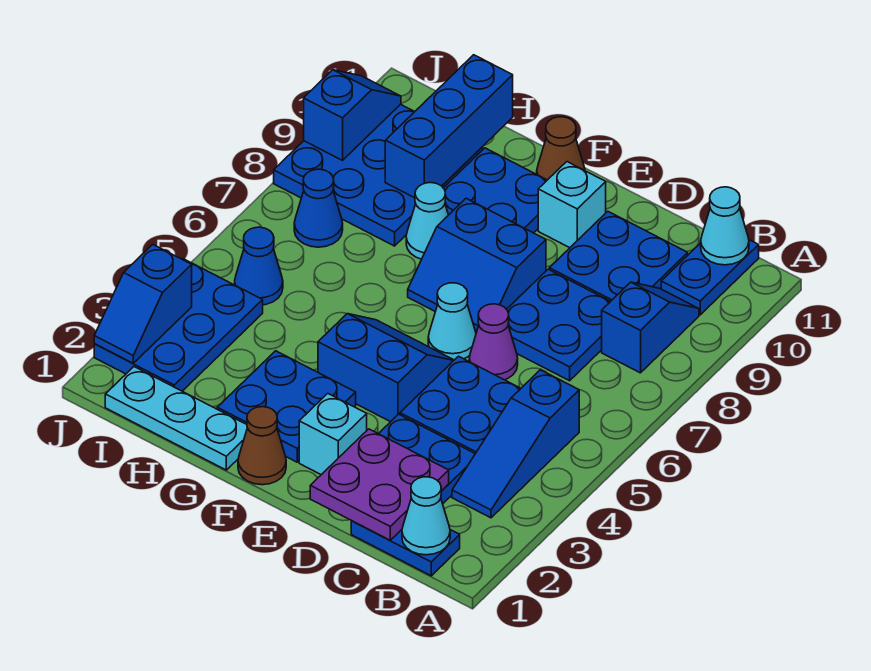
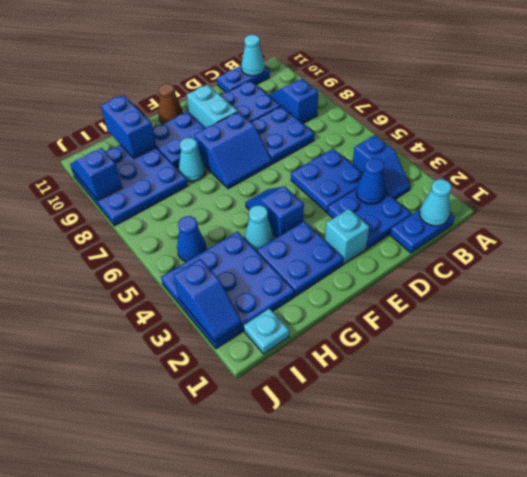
blue 1x3 slope [452,370,579,518] -> blue 1x2 slope [352,135,410,199]
blue 1x2 plate [661,240,759,315] -> blue 1x2 plate turned to [217,66,270,92]
purple 2x2 plate [310,429,449,540] -> none
purple 1x1 cone [469,304,518,380] -> none
blue 2x2 slope [318,314,454,422] -> blue 1x2 slope [245,187,304,237]
cyan 1x1 cone [428,283,476,360] -> cyan 1x1 cone moved to [245,205,274,251]
cyan 1x1 brick [538,162,606,248] -> cyan 1x2 brick [187,84,238,128]
brown 1x1 cone [238,407,286,485] -> none
cyan 1x3 plate [105,367,247,470] -> cyan 1x1 plate [244,308,289,354]
blue 1x3 brick [385,55,513,198] -> blue 1x2 brick [101,95,156,158]
blue 2x3 plate [94,258,263,391] -> blue 3x3 plate [161,232,294,349]
blue 1x1 cone [294,169,343,247] -> blue 1x1 cone moved to [356,158,385,204]

